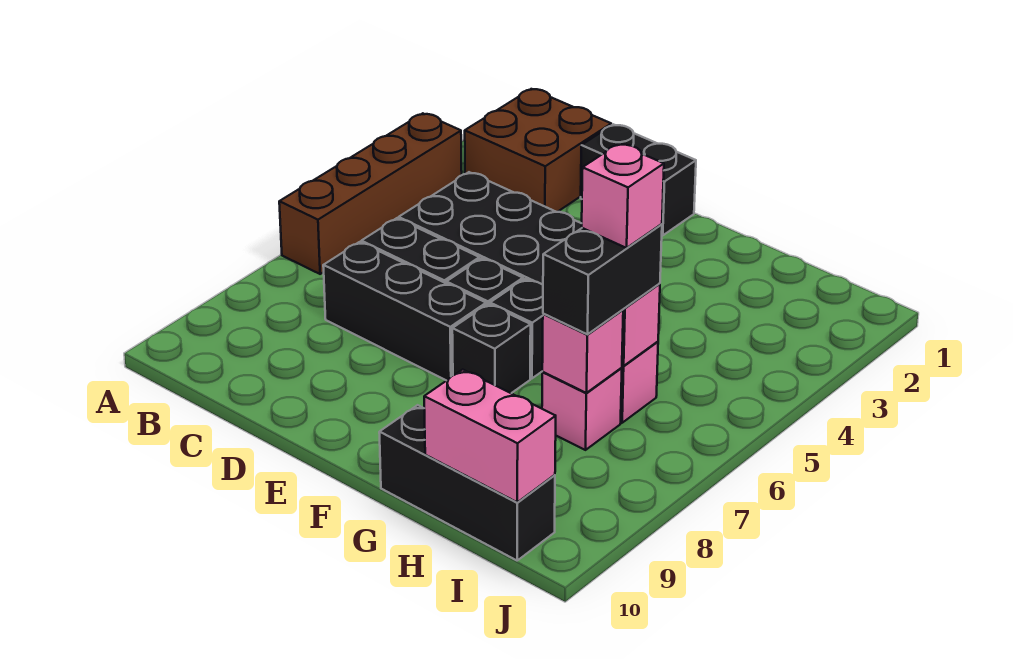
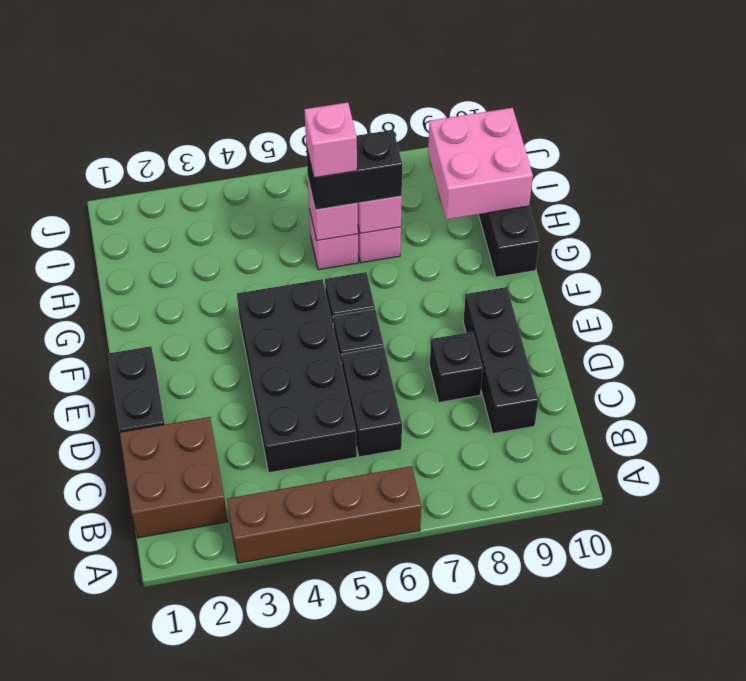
black 1x3 brick [323,242,486,381] -> black 1x3 brick moved to [463,287,538,434]
black 1x1 brick [452,304,531,393] -> black 1x1 brick moved to [430,332,483,402]
pink 1x2 brick [424,370,556,502] -> pink 2x2 brick [428,108,533,219]

